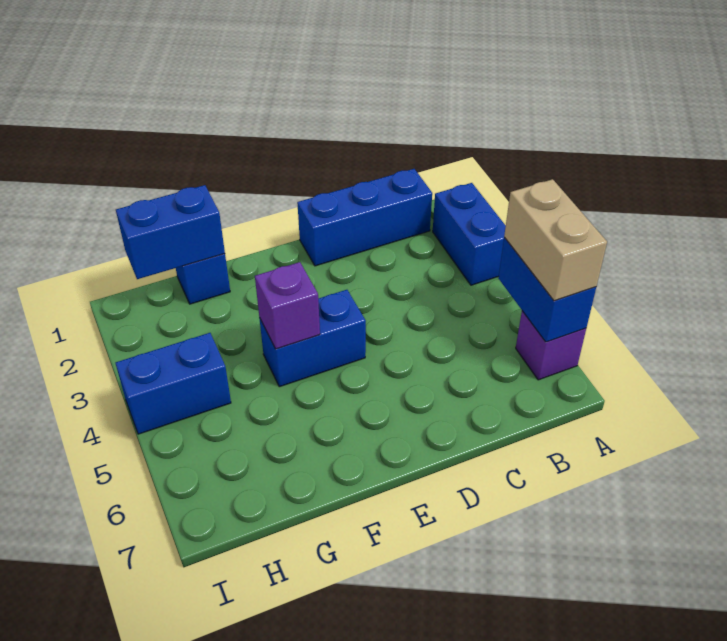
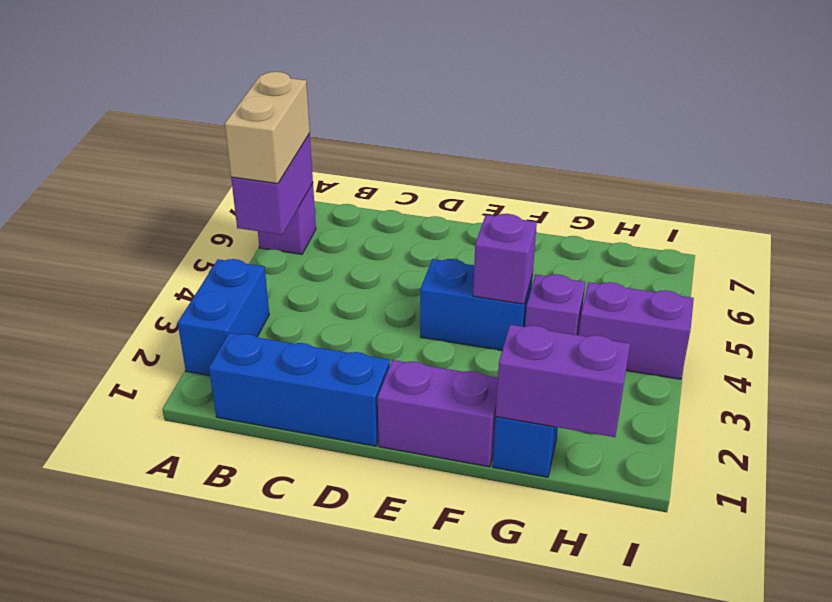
blue 1x2 brick [498,238,596,342] -> purple 1x2 brick [231,133,313,235]
none -> purple 1x2 brick [378,360,498,467]
blue 1x2 brick [116,185,225,279] -> purple 1x2 brick [496,325,630,437]
none -> purple 1x1 brick [525,274,585,335]
blue 1x2 brick [116,333,231,434] -> purple 1x2 brick [579,282,694,379]

